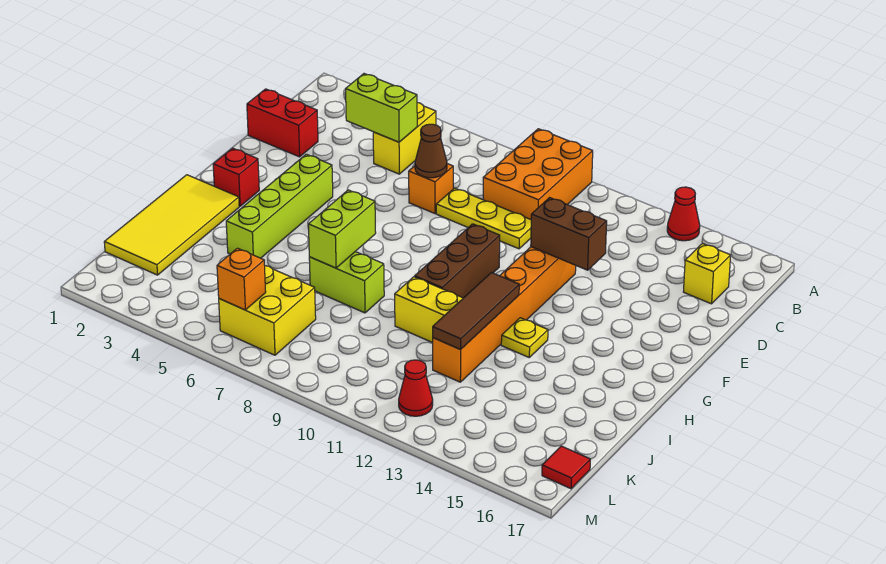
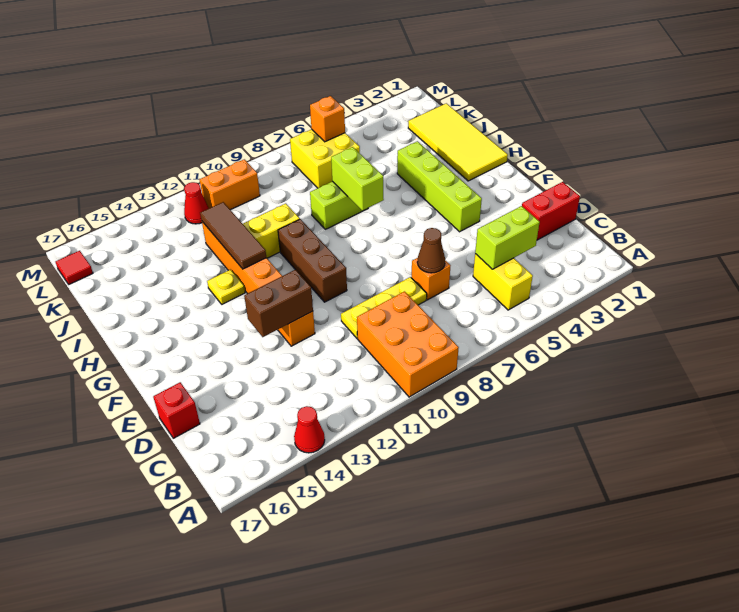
yellow 1x1 brick [683,243,731,304] -> none
red 1x1 brick [213,148,259,206] -> red 1x1 brick moved to [153,382,200,438]
none -> orange 1x2 brick [199,159,260,210]

